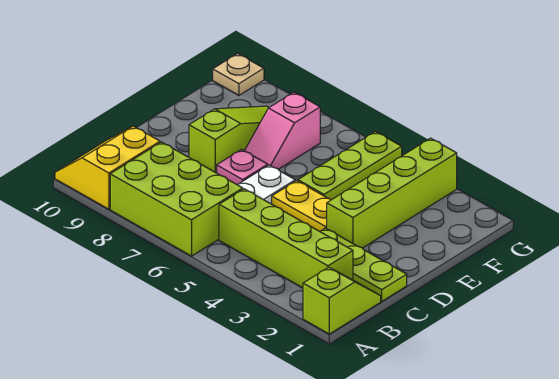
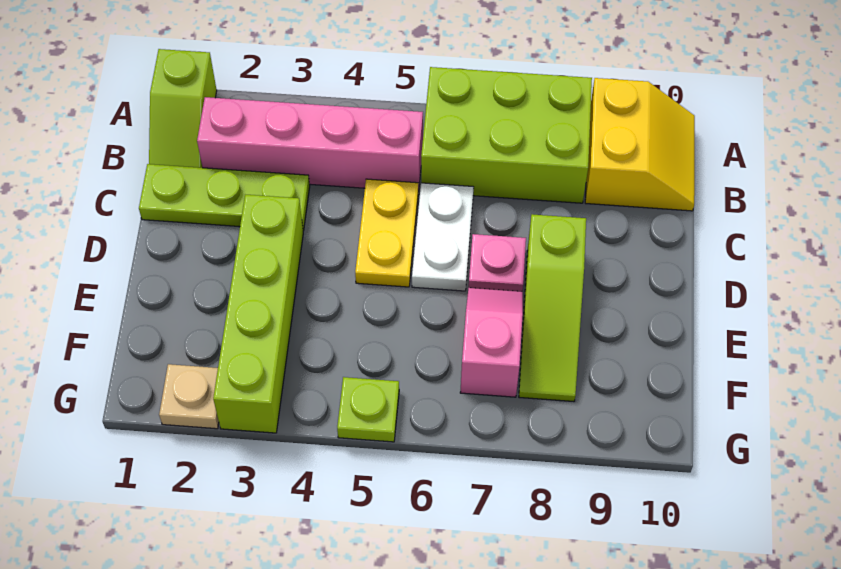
lime 1x4 brick [219,189,353,288] -> pink 1x4 brick [197,97,423,192]
yellow 1x2 plate [272,181,331,231] -> yellow 1x2 plate turned to [355,179,418,287]
lime 1x3 plate [298,132,402,200] -> lime 1x1 plate [337,377,399,442]
tan 1x1 plate [213,53,264,95] -> tan 1x1 plate moved to [159,364,219,429]

